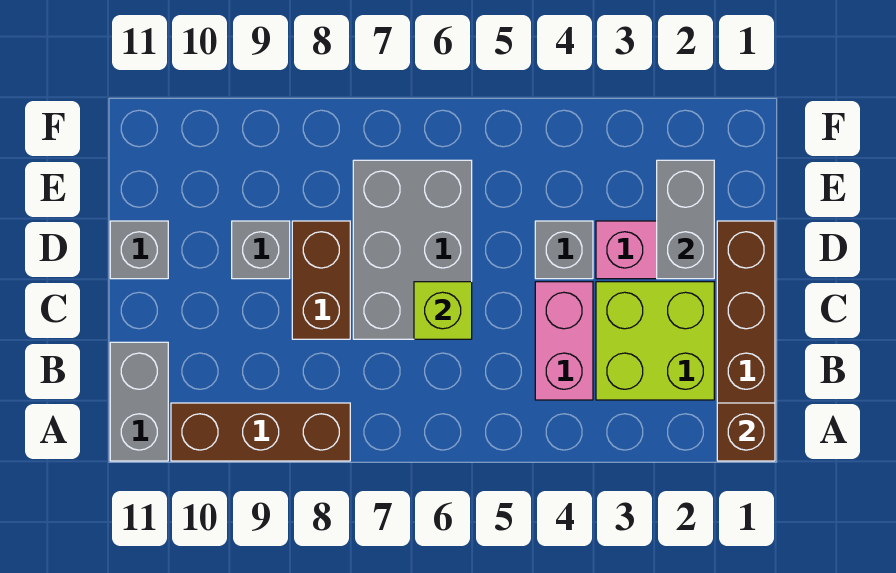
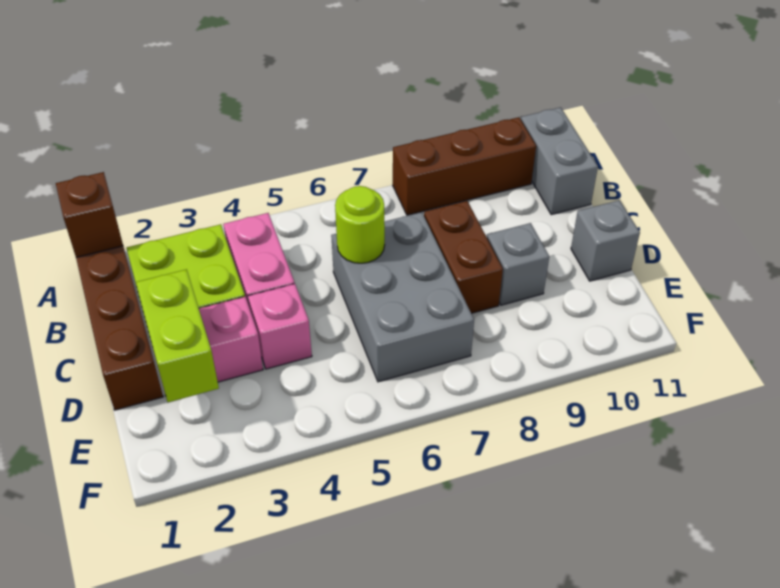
lime 1x1 brick [414,282,472,339] -> lime 1x1 round brick [335,186,385,263]
grey 1x2 brick [657,160,714,279] -> lime 1x2 brick [136,269,219,402]
grey 1x1 brick [535,221,593,279] -> pink 1x1 brick [248,284,312,369]

